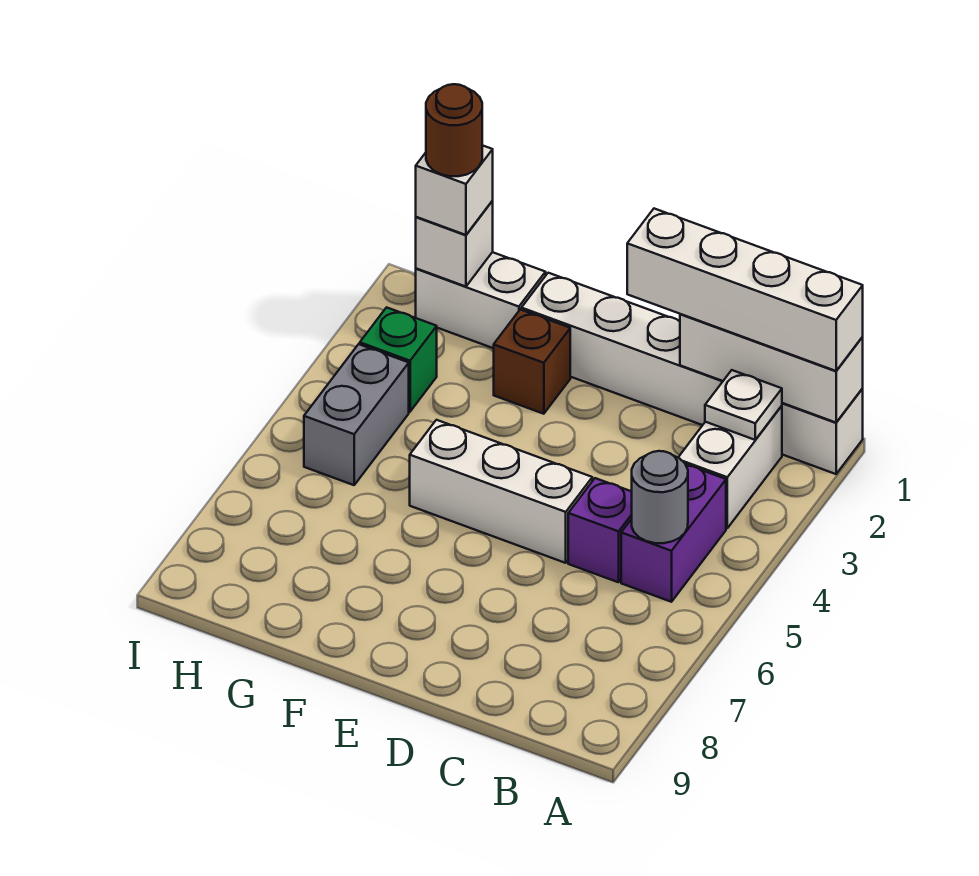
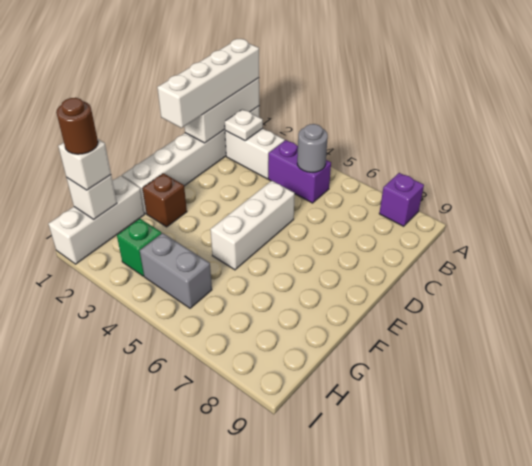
purple 1x1 brick [568,478,632,582] -> purple 1x1 brick moved to [379,173,424,226]
white 1x2 brick [416,252,546,348] -> white 1x3 brick [48,176,145,264]

